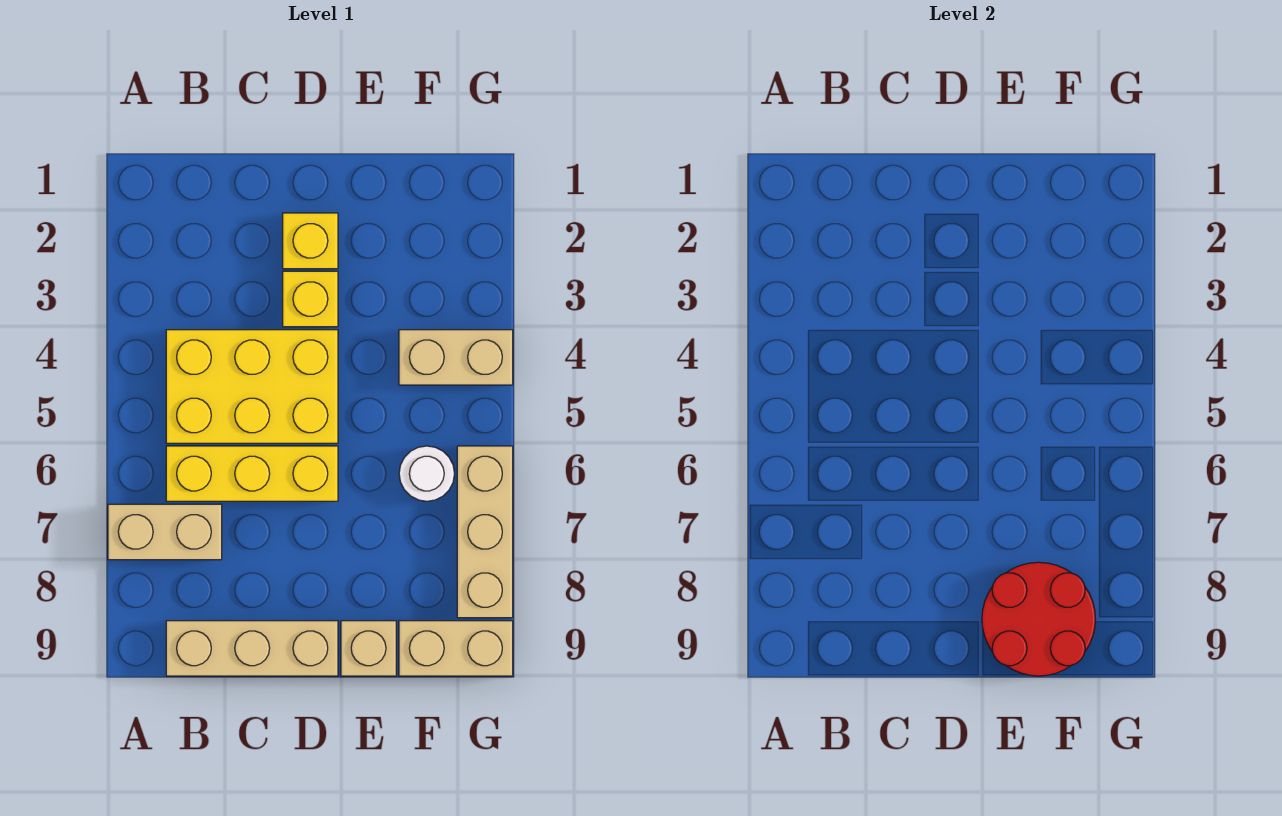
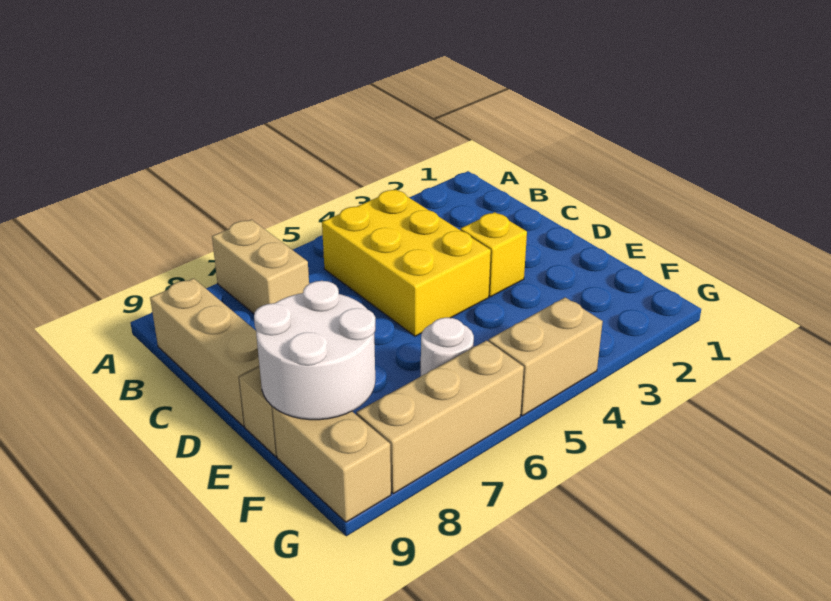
yellow 1x3 brick [166,446,338,501] -> none
yellow 1x1 brick [283,213,338,269] -> none
red 2x2 round brick [982,562,1096,676] -> white 2x2 round brick [254,281,375,420]
tan 1x2 brick [399,330,513,385] -> tan 1x2 brick turned to [489,297,603,416]

